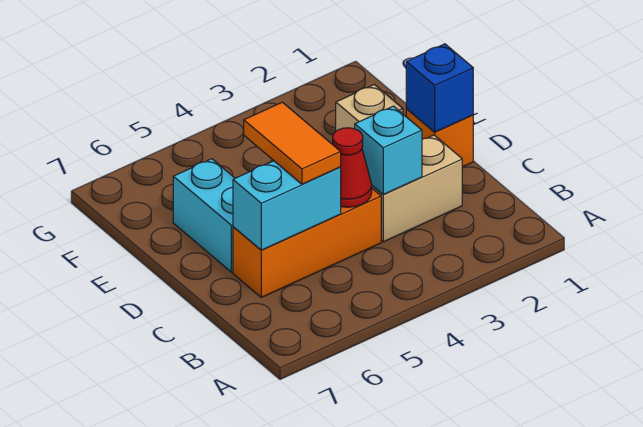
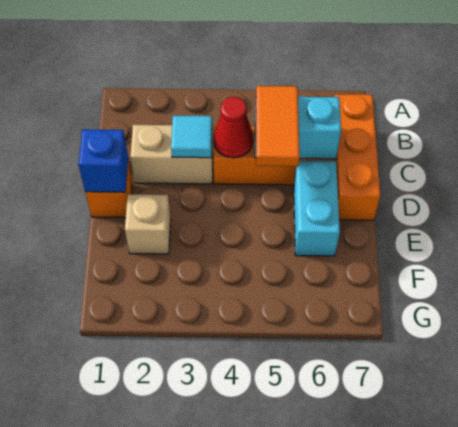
none -> orange 1x3 brick [334,94,380,220]
cyan 1x1 brick [355,106,422,194] -> cyan 1x1 tile [171,116,212,158]

